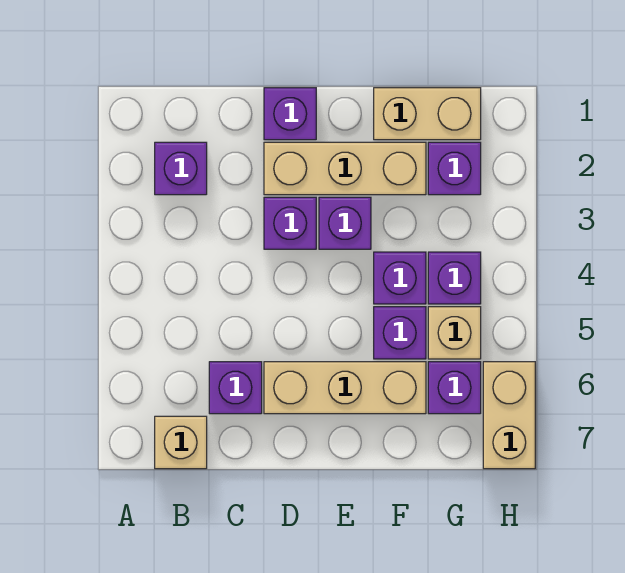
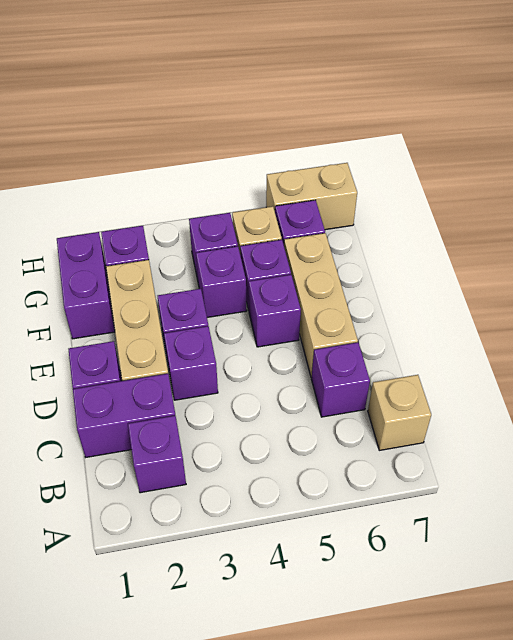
none -> purple 1x2 brick [73,374,175,457]
none -> purple 1x1 brick [249,275,301,347]
tan 1x2 brick [374,88,481,140] -> purple 1x2 brick [57,232,115,339]

